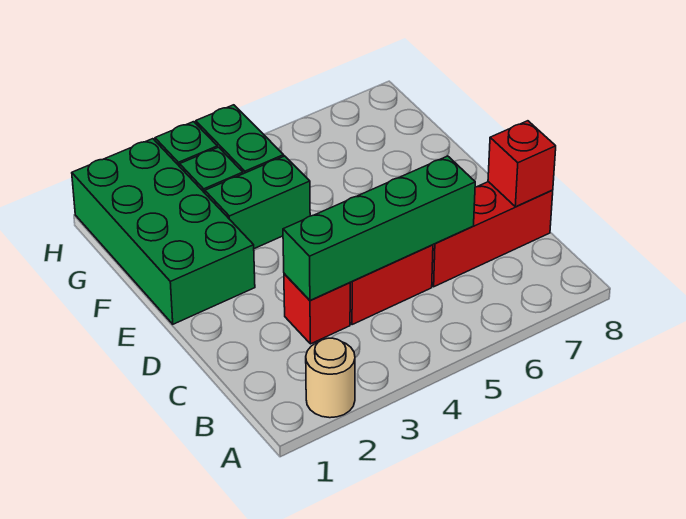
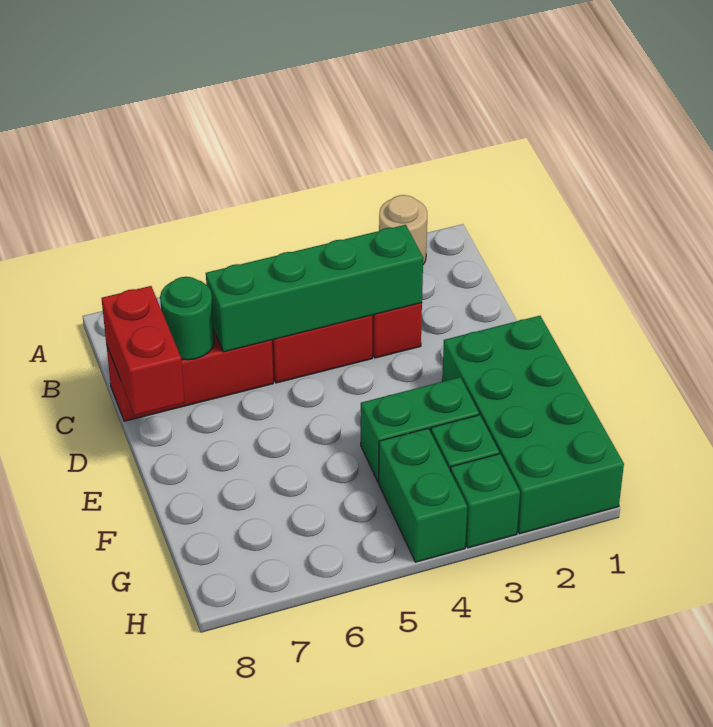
none -> green 1x1 round brick [160,277,214,360]
red 1x1 brick [488,121,556,207] -> red 1x2 brick [102,286,185,415]

